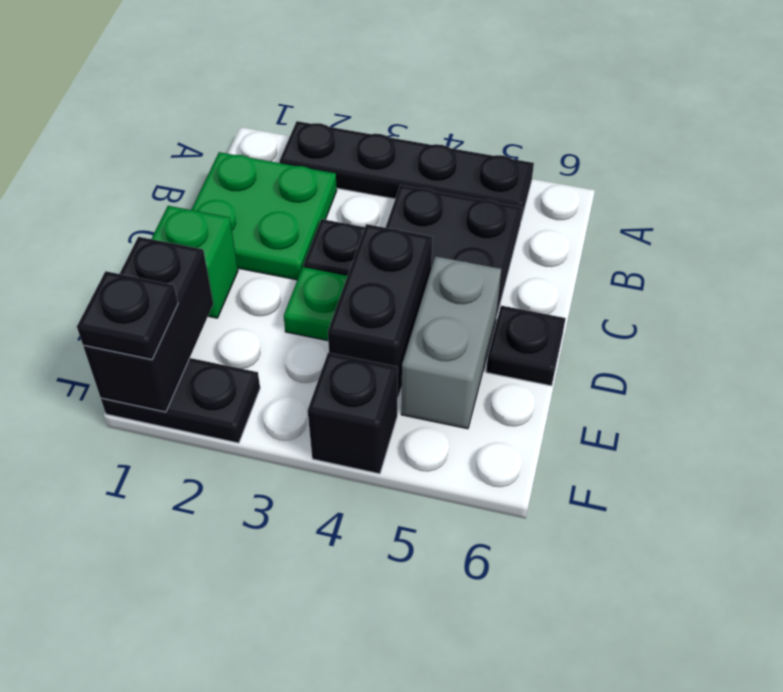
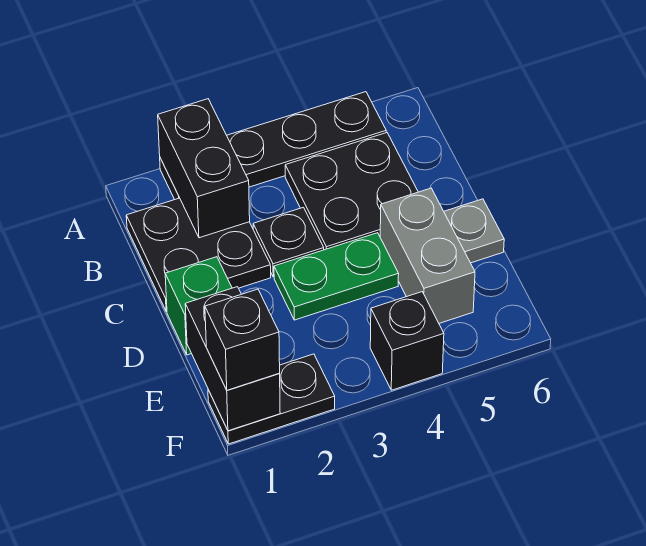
green 2x2 plate [191,152,337,280] -> black 2x2 plate [126,198,271,311]
black 1x2 brick [328,224,433,398] -> black 1x2 brick moved to [158,99,250,238]
black 1x1 plate [486,306,566,386] -> grey 1x1 plate [444,199,504,263]
black 1x1 plate [77,271,178,360] -> black 1x1 brick [205,289,280,390]

